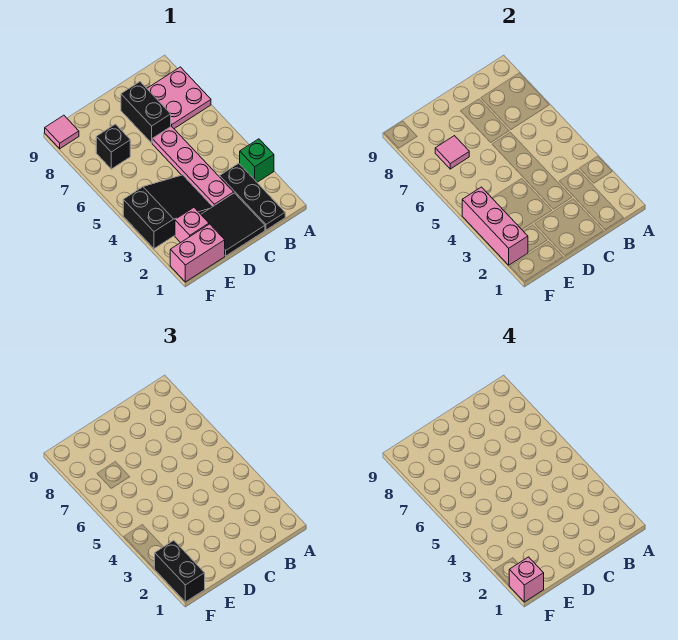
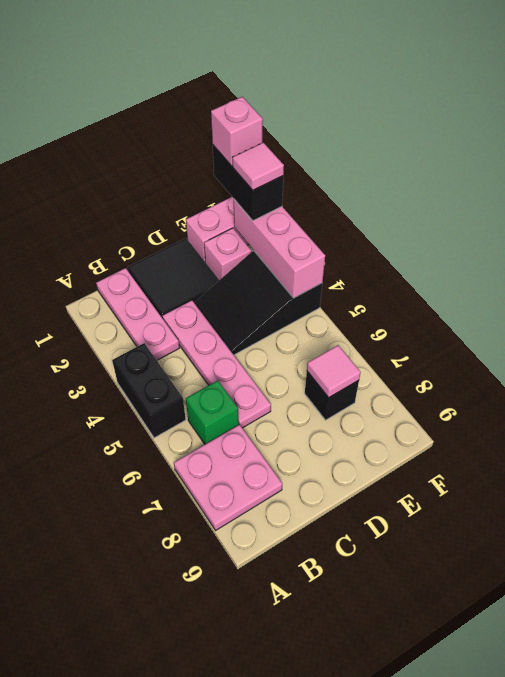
green 1x1 brick [240,139,274,182] -> green 1x1 brick moved to [186,381,239,444]
black 1x3 plate [220,163,285,230] -> pink 1x3 plate [96,268,179,360]
black 1x2 brick [121,82,171,143] -> black 1x2 brick moved to [112,343,186,438]
pink 1x1 tile [45,115,79,149] -> pink 1x1 tile moved to [233,143,284,190]

